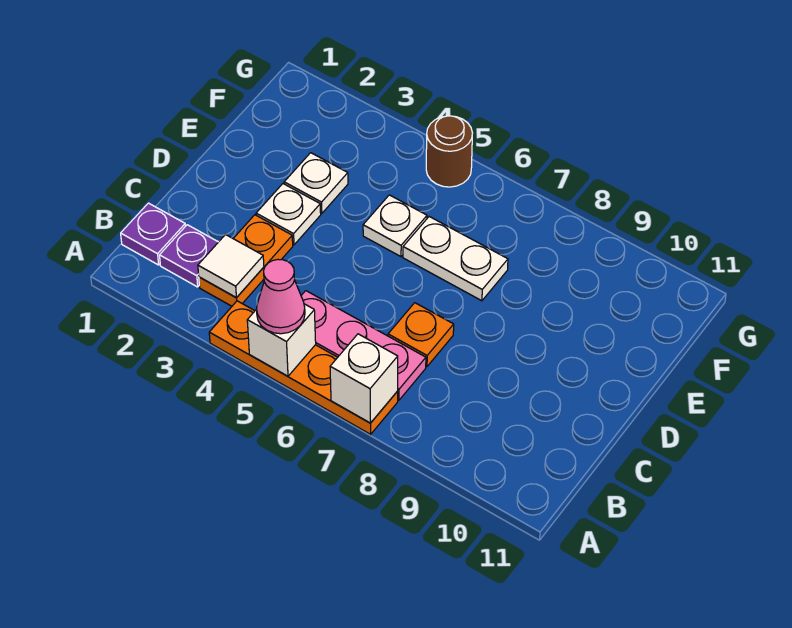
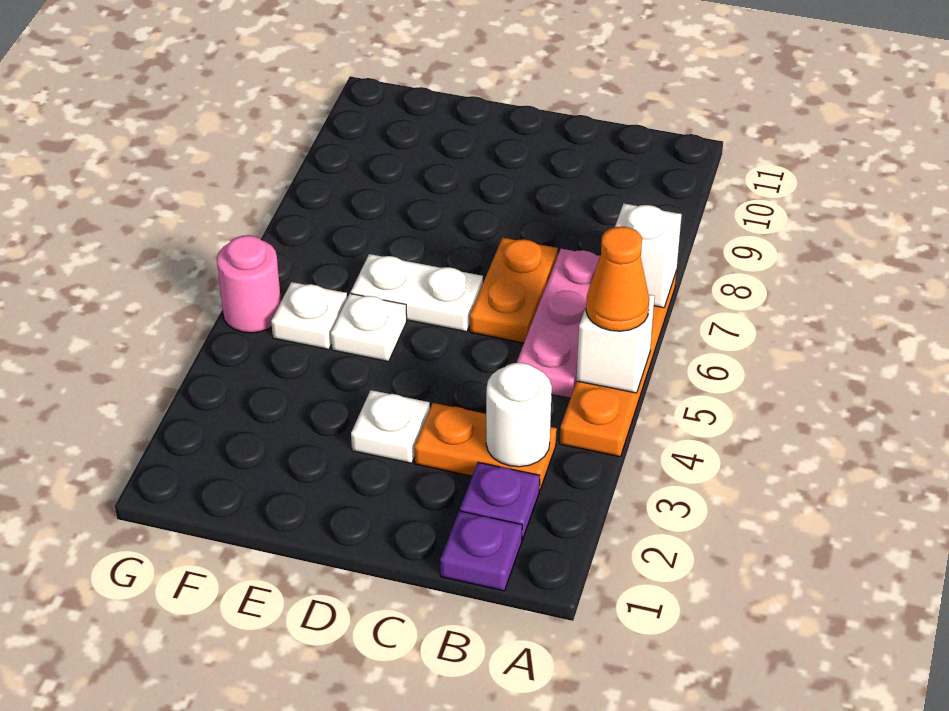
pink 1x1 cone [257,260,305,334] -> orange 1x1 cone [586,227,649,331]
white 1x1 tile [198,234,264,298] -> white 1x1 round brick [486,363,552,467]
orange 1x1 plate [388,303,454,366] -> orange 1x2 plate [470,238,558,343]
white 1x1 plate [284,153,348,213] -> white 1x1 plate moved to [271,282,347,350]
white 1x2 plate [403,217,508,301] -> white 1x2 plate turned to [351,254,483,332]
brown 1x1 round brick [426,116,472,187] -> pink 1x1 round brick [217,235,281,333]

